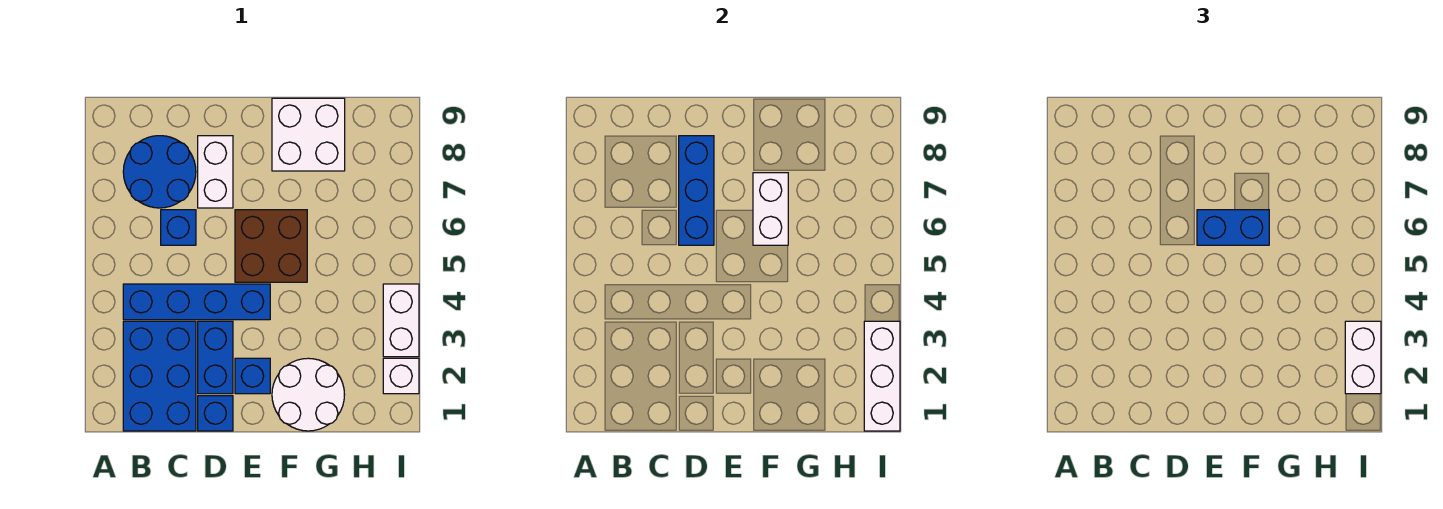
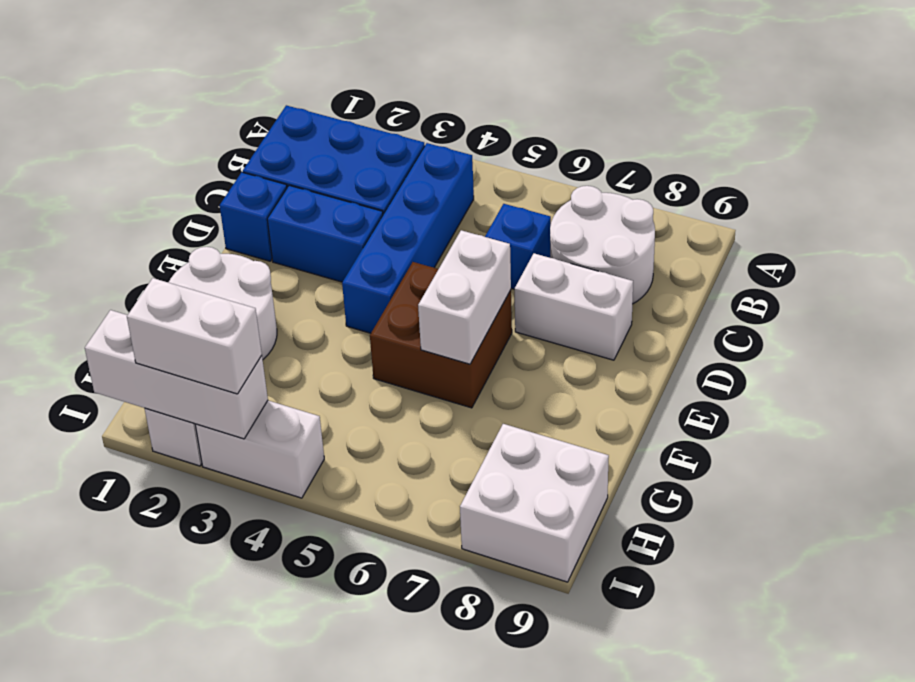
blue 2x2 round brick [123,136,196,208] -> white 2x2 round brick [550,186,655,304]
blue 1x3 brick [679,136,714,245] -> none
blue 1x1 brick [235,358,270,394] -> none
blue 1x2 brick [1197,210,1269,245] -> none
white 1x2 brick [753,173,788,245] -> white 1x2 brick turned to [418,230,511,364]
white 2x2 brick [272,98,345,171] -> white 2x2 brick moved to [460,424,609,582]

